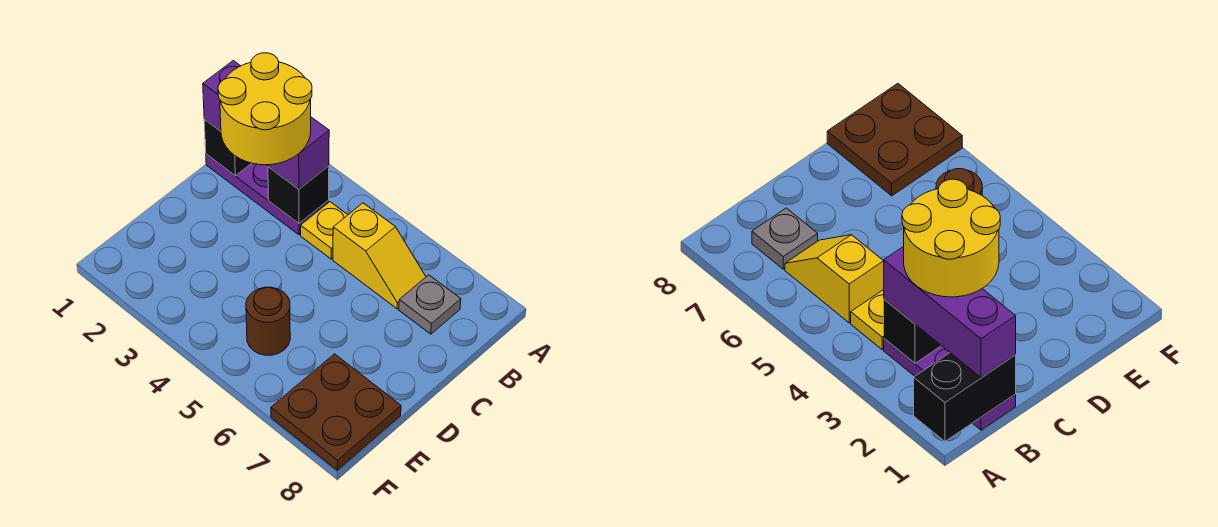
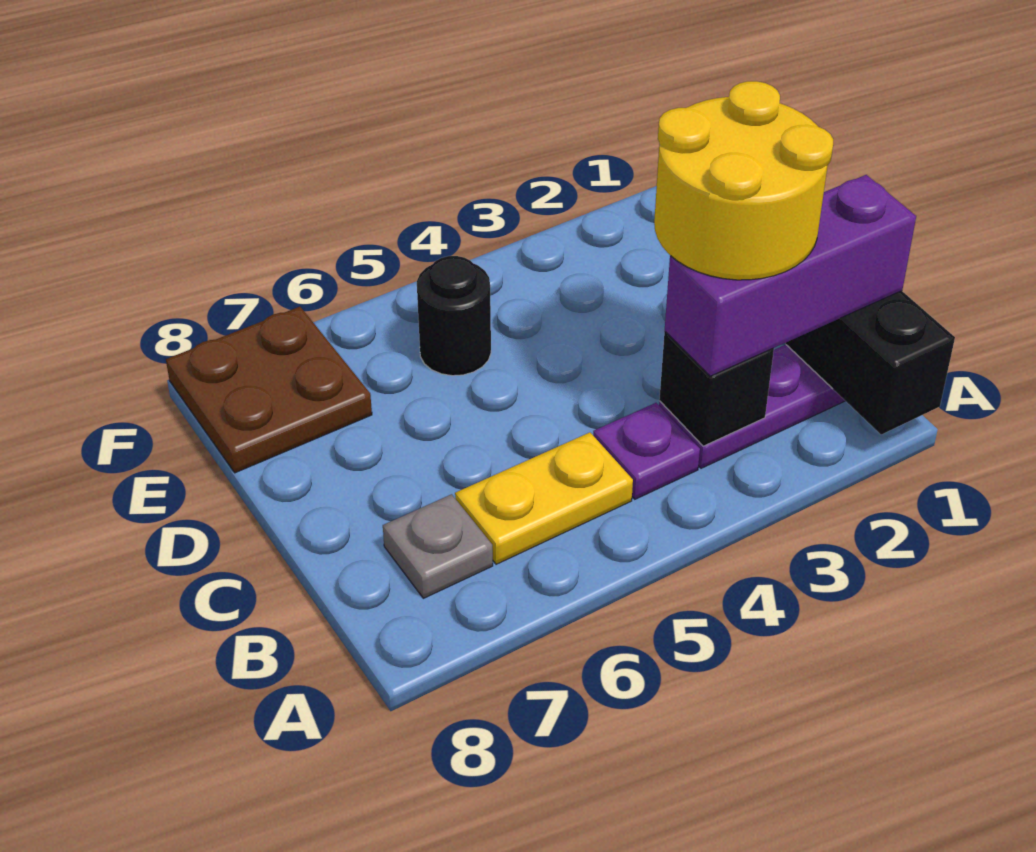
yellow 1x1 plate [301,202,348,259] -> purple 1x1 plate [593,403,700,499]
yellow 1x2 slope [333,203,426,309] -> yellow 1x2 plate [455,432,633,564]
brown 1x1 round brick [246,287,290,355] -> black 1x1 round brick [417,256,491,376]

